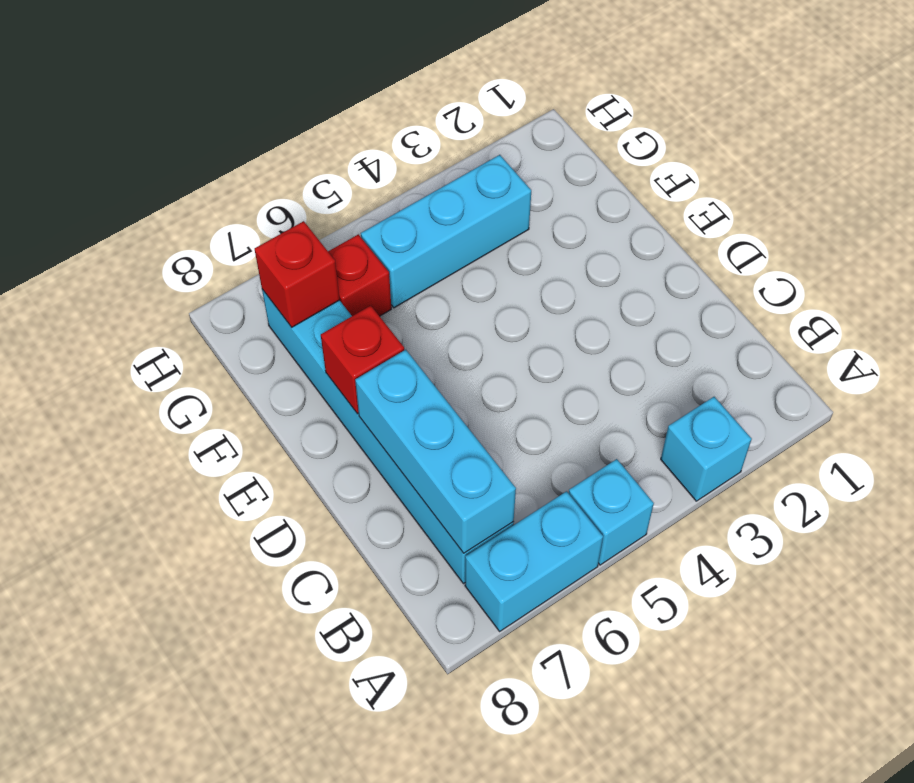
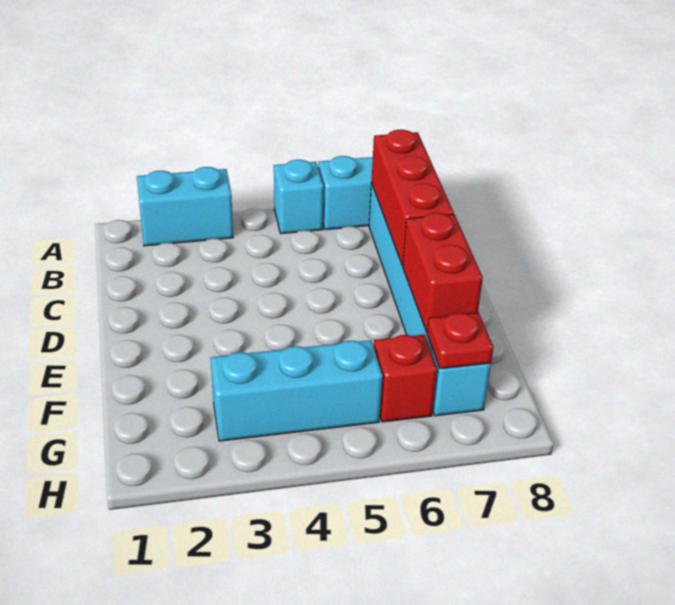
cyan 1x1 brick [661,397,752,501] -> cyan 1x2 brick [137,167,233,246]
cyan 1x3 brick [355,350,516,553] -> red 1x3 brick [371,130,454,266]
red 1x1 brick [321,306,404,414] -> red 1x2 brick [403,213,483,332]
red 1x1 brick [255,221,340,327] -> red 1x1 plate [427,313,493,369]

